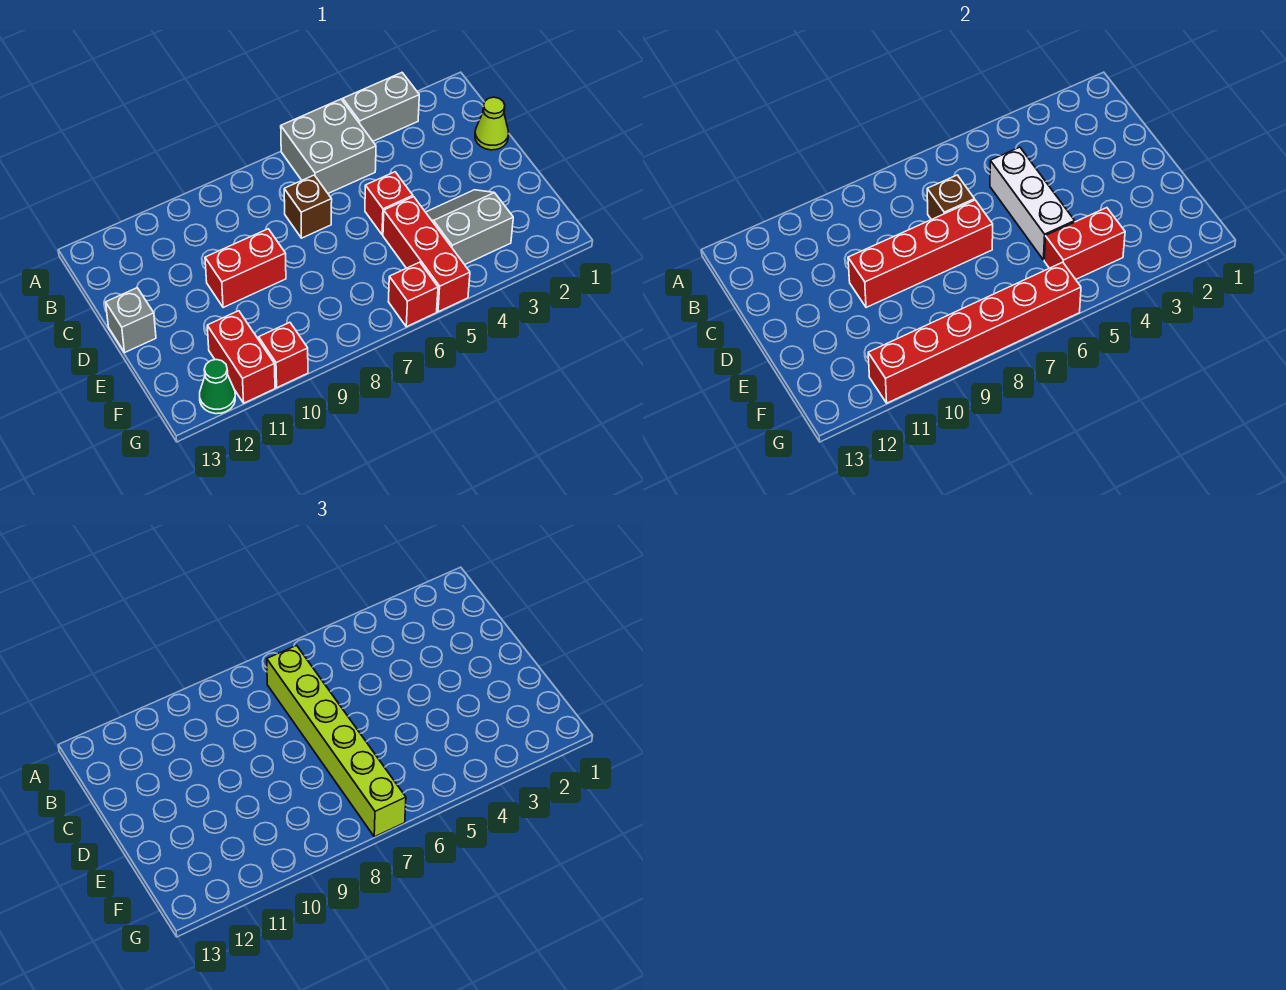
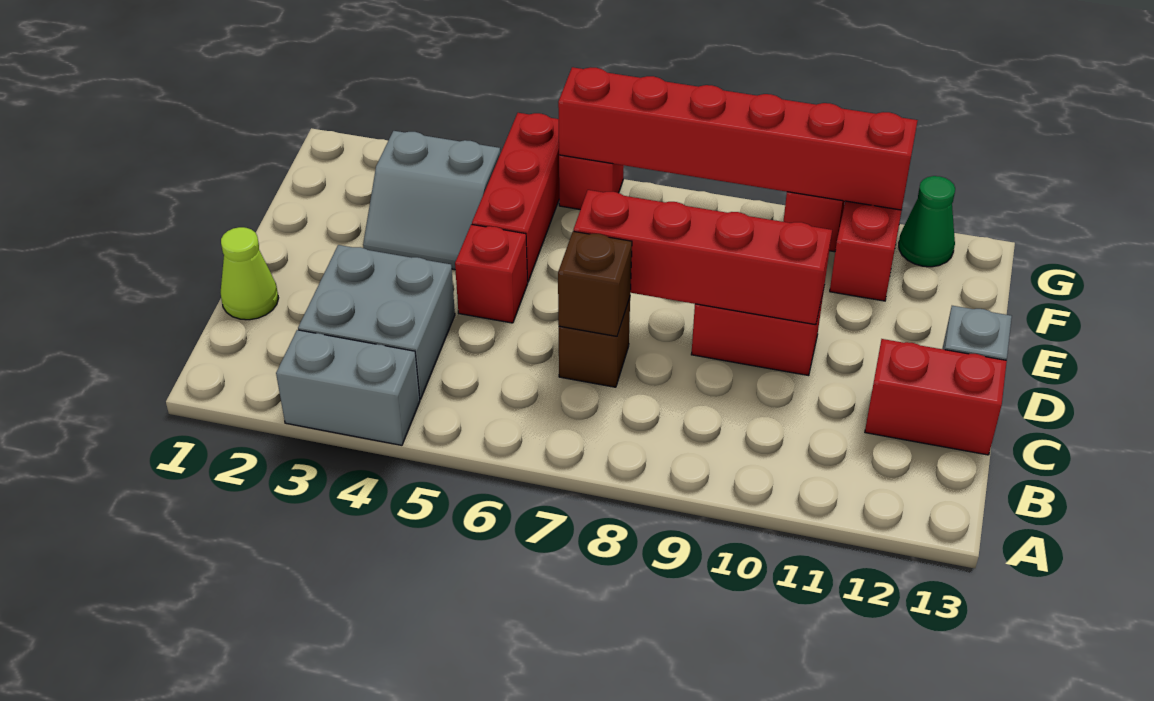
grey 2x2 brick [281,99,376,193] -> grey 2x2 brick moved to [298,245,455,399]
lime 1x6 brick [267,645,406,837] -> none
white 1x3 brick [990,147,1075,260] -> none
red 1x2 brick [1044,208,1125,279] -> red 1x2 brick moved to [865,339,1007,455]

